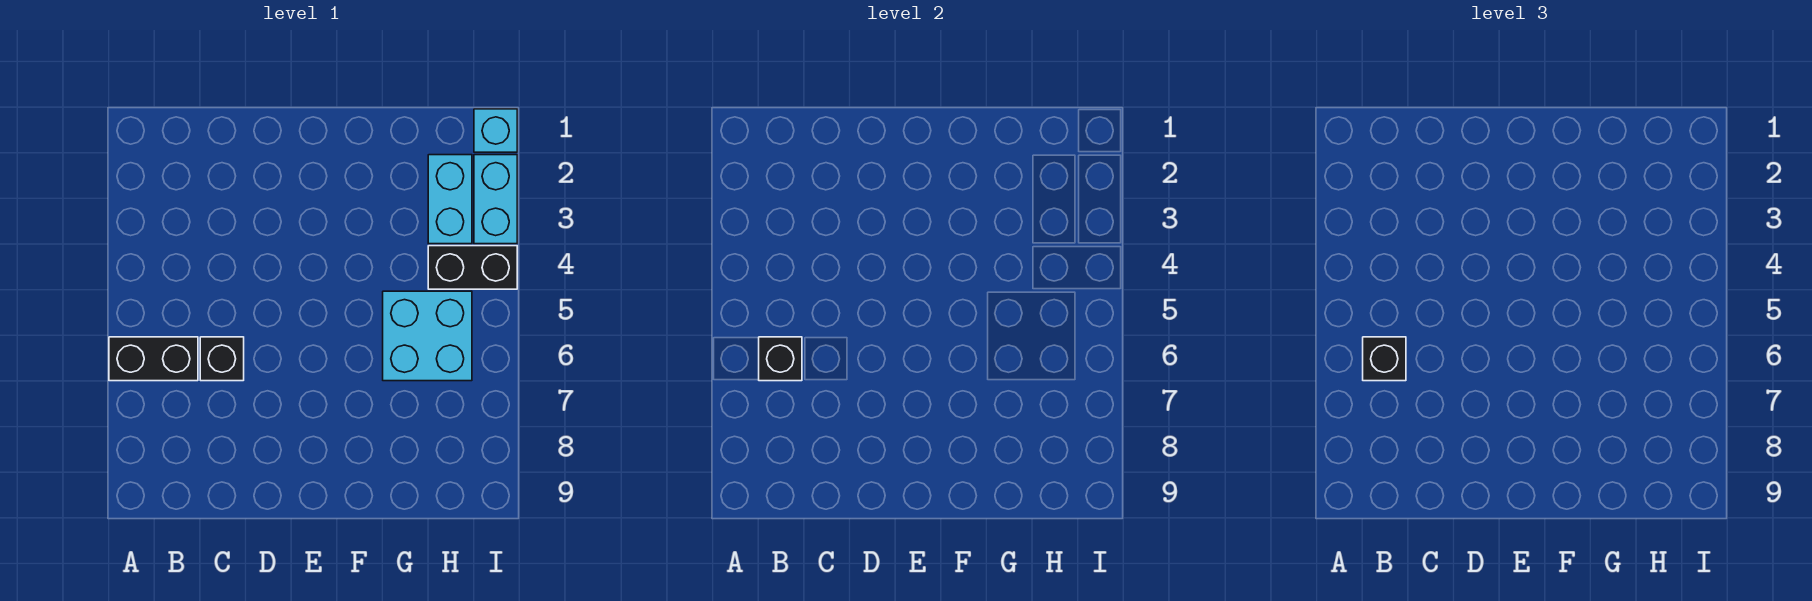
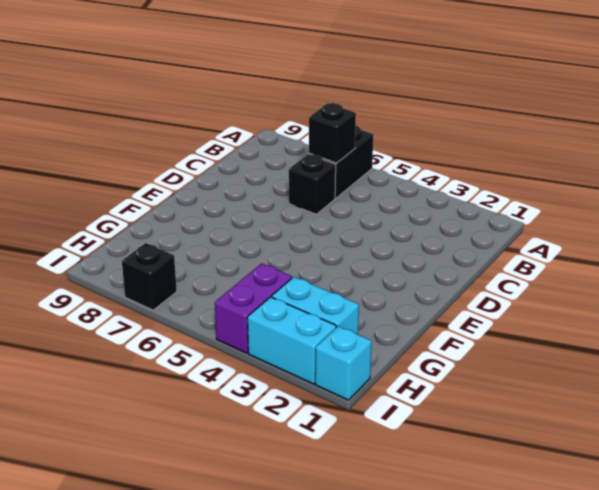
black 1x1 brick [1363,337,1406,381] -> black 1x1 brick moved to [122,243,177,310]
cyan 2x2 brick [383,291,472,381] -> none
black 1x2 brick [428,246,517,289] -> purple 1x2 brick [215,263,292,353]

